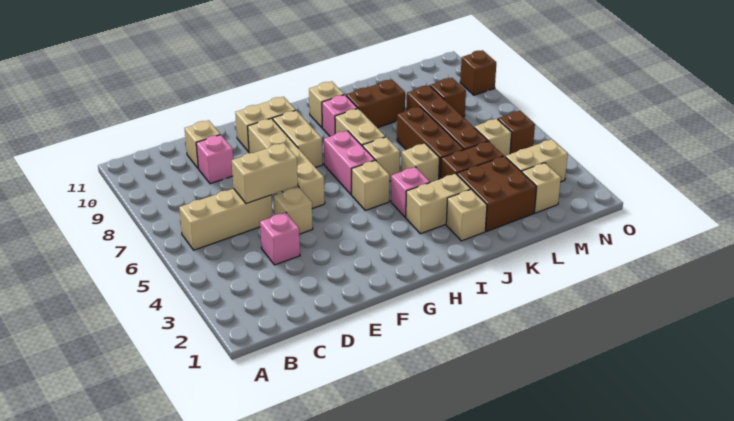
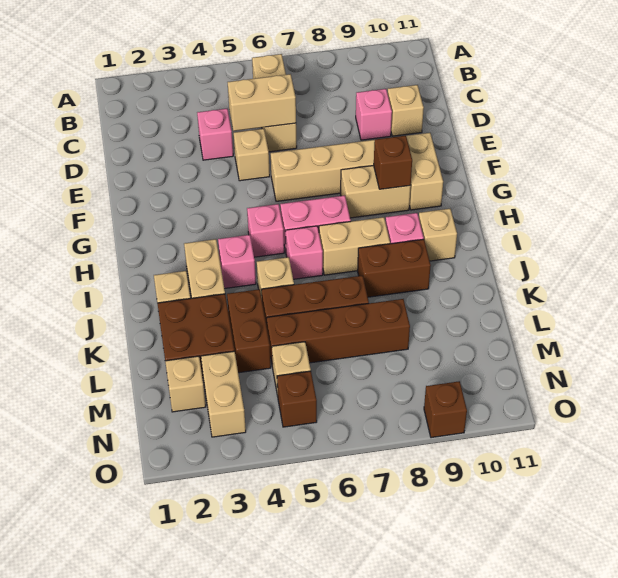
tan 1x2 brick [232,143,298,204] -> tan 1x2 brick turned to [228,74,296,131]
tan 1x1 brick [352,160,390,210] -> pink 1x1 brick [247,204,284,257]
tan 1x1 brick [363,137,400,181] -> pink 1x1 brick [285,226,323,279]
brown 1x2 brick [346,80,405,128] -> brown 1x2 brick turned to [358,239,431,297]
brown 1x1 brick [430,78,466,117] -> brown 1x1 brick moved to [374,136,412,189]

